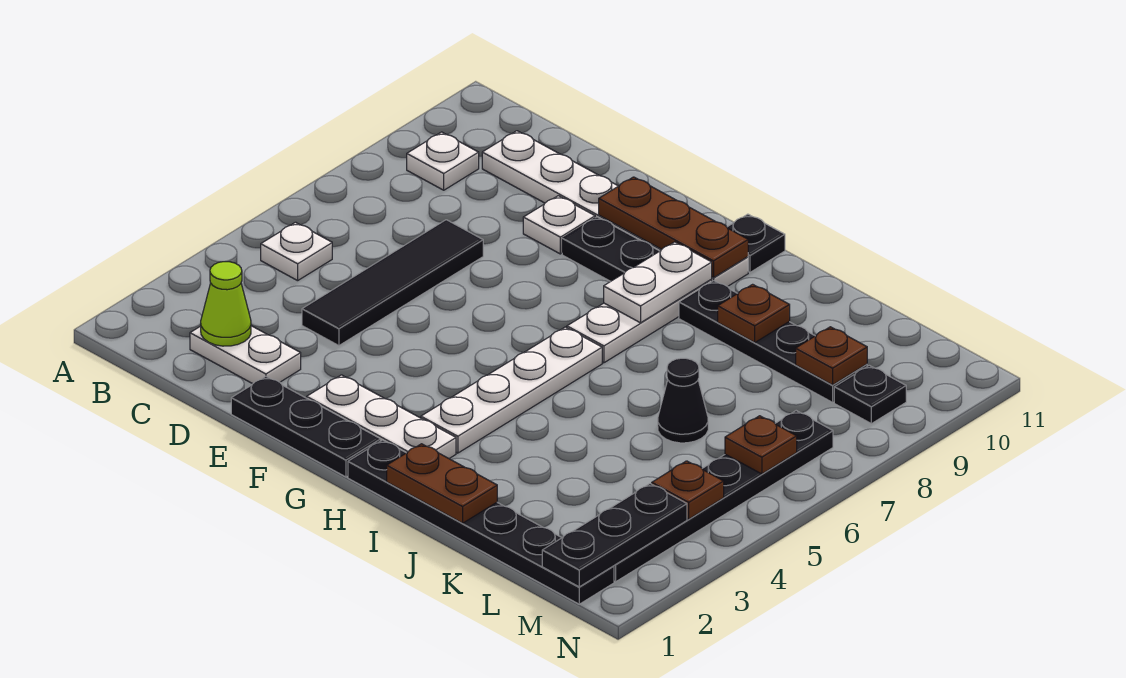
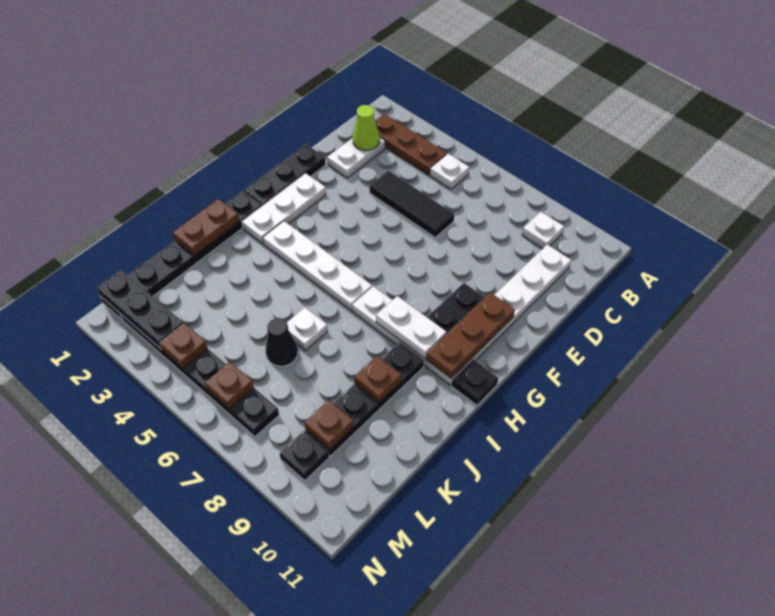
none -> brown 1x3 plate [375,114,447,175]
black 1x4 tile [302,220,483,346] -> black 1x3 tile [369,170,454,237]
white 1x1 plate [523,196,595,254] -> white 1x1 plate moved to [287,307,328,351]

